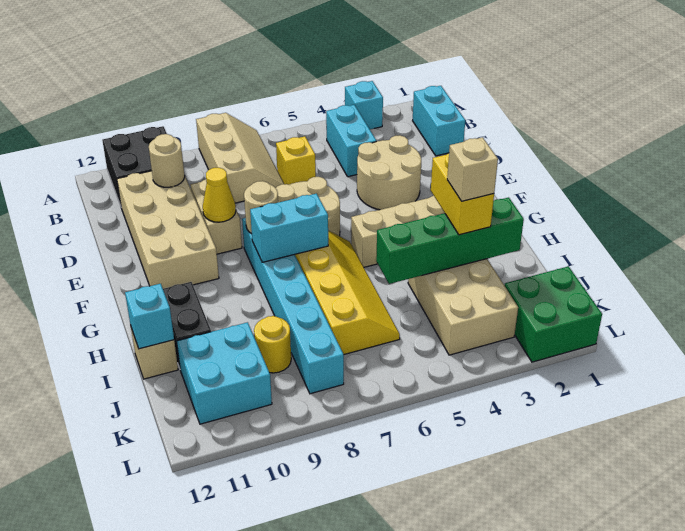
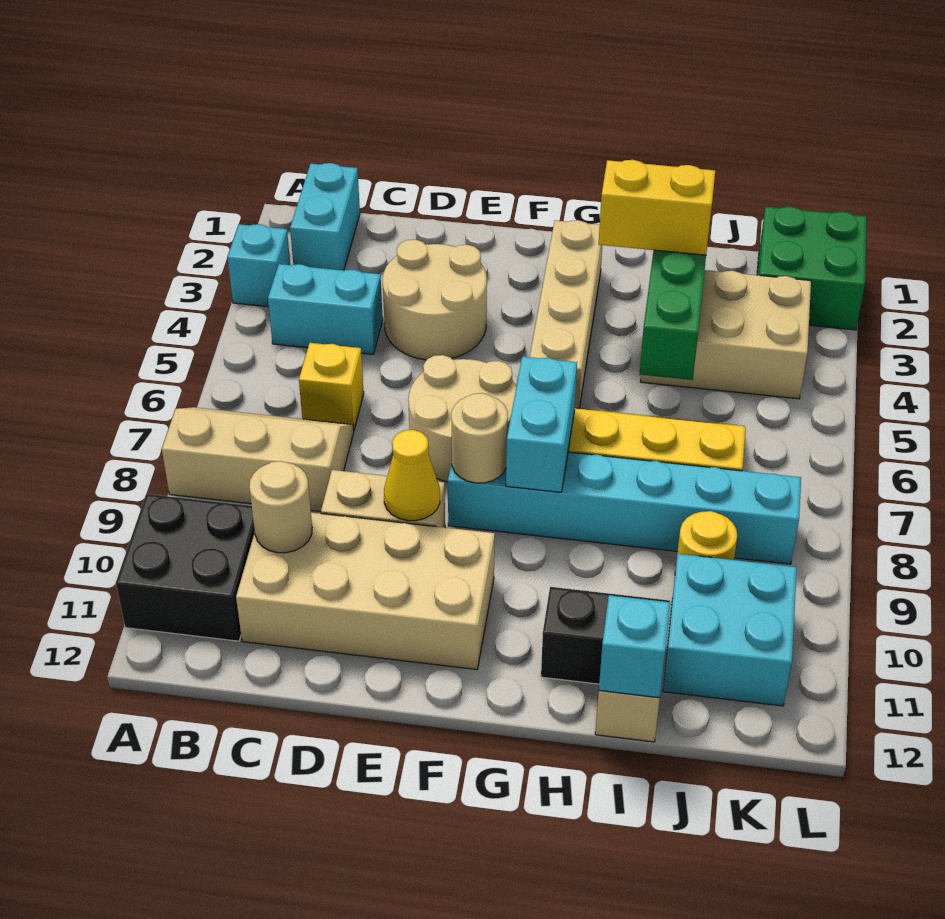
cyan 1x2 brick [413,86,465,156] -> cyan 1x2 brick turned to [290,163,360,270]
tan 1x1 brick [447,137,498,201] -> none

